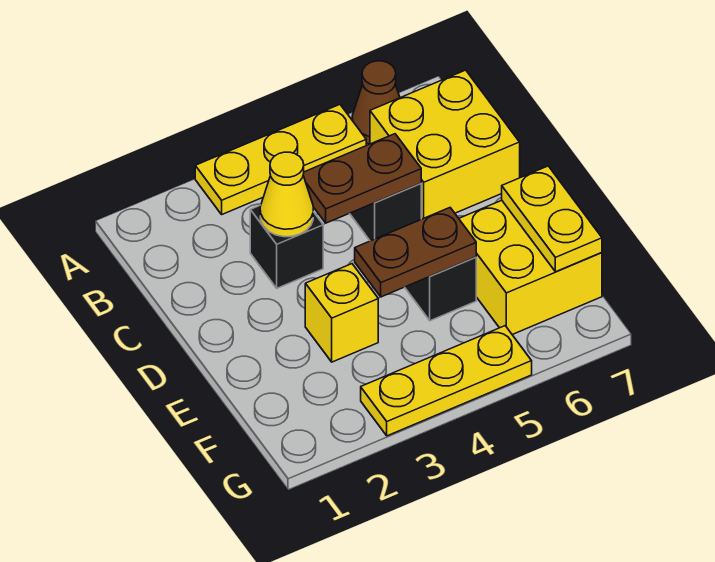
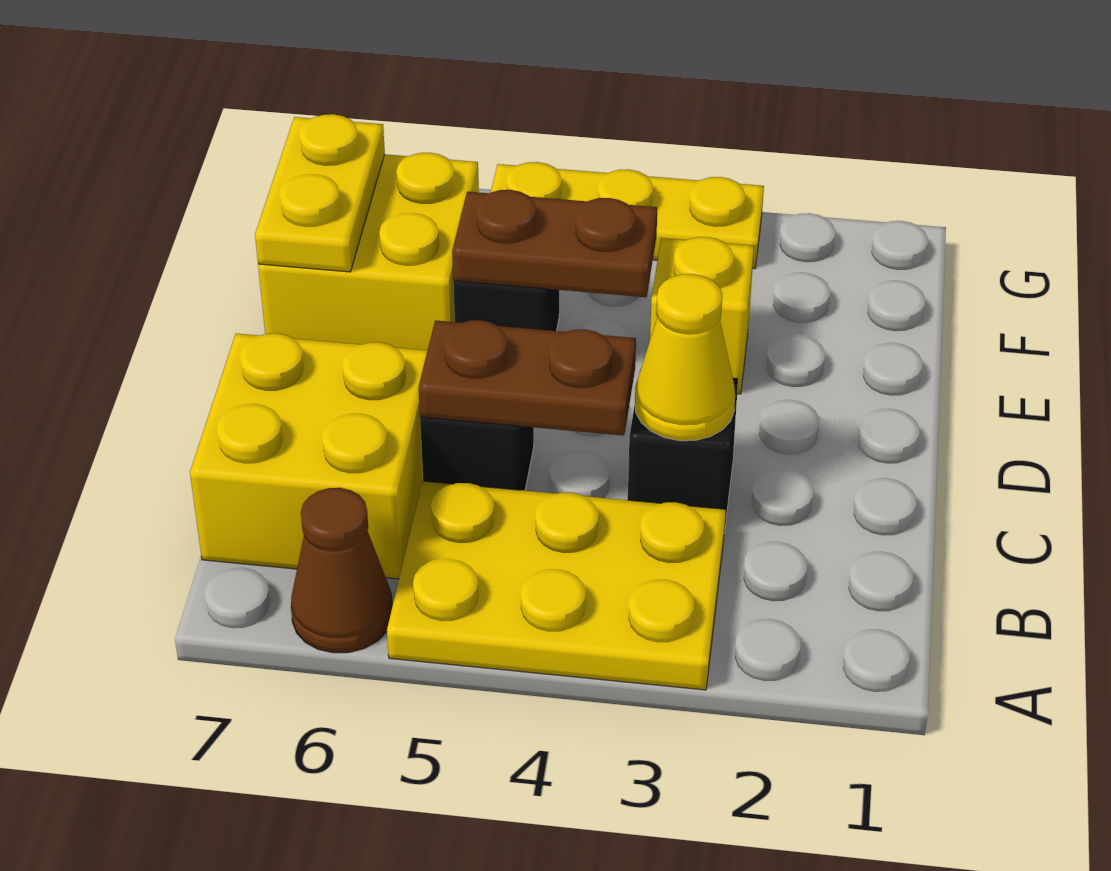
yellow 1x3 plate [195,105,366,214] -> yellow 2x3 plate [387,481,726,690]

